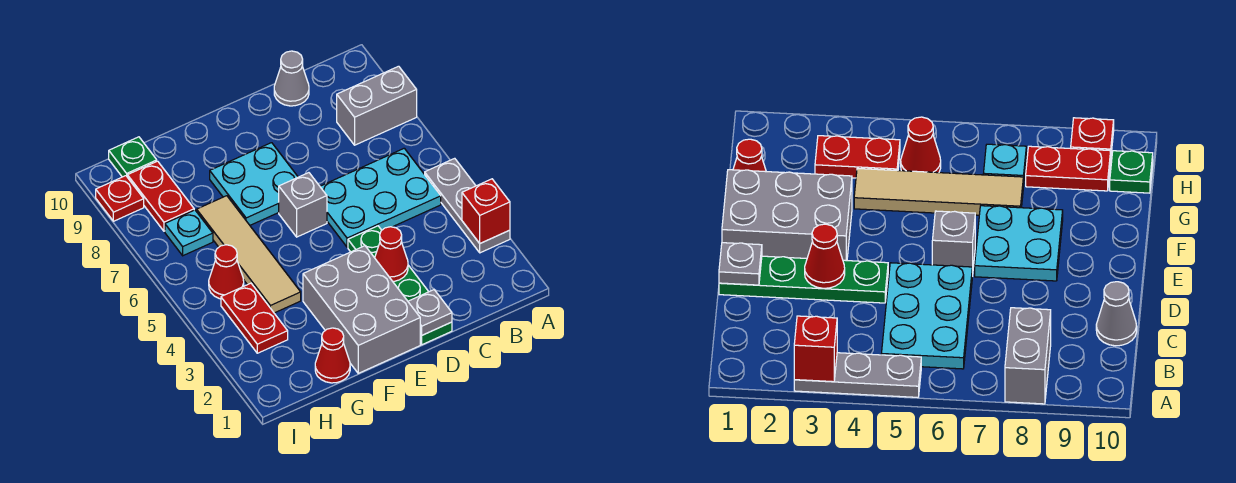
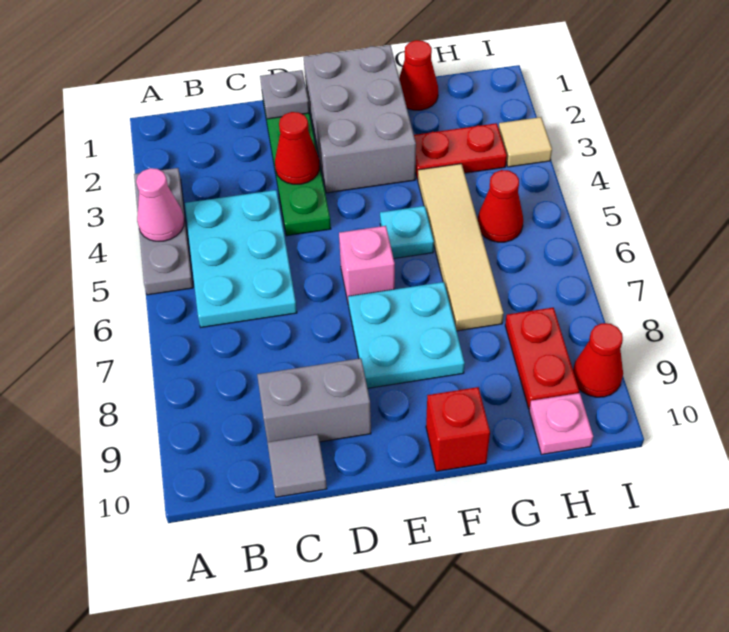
red 1x1 brick [462,179,510,243] -> red 1x1 brick moved to [426,387,490,471]
none -> pink 1x1 cone [136,168,184,241]
grey 1x2 brick [337,66,417,145] -> grey 1x2 brick moved to [257,358,371,442]
cyan 2x3 plate [320,148,441,247] -> cyan 2x3 plate turned to [185,190,297,327]
grey 1x1 cone [274,51,309,106] -> grey 1x1 tile [267,434,327,497]
grey 1x1 brick [279,173,327,237] -> pink 1x1 brick [339,226,395,305]
red 1x2 plate [221,283,288,353] -> red 1x2 plate turned to [414,123,507,180]
cyan 1x1 plate [165,210,213,256] -> cyan 1x1 plate moved to [380,206,434,258]
green 1x1 plate [109,137,157,177] -> pink 1x1 plate [529,393,593,455]
none -> tan 1x1 tile [499,117,552,167]
red 1x1 plate [96,176,144,221] -> red 1x1 cone [573,323,623,397]

